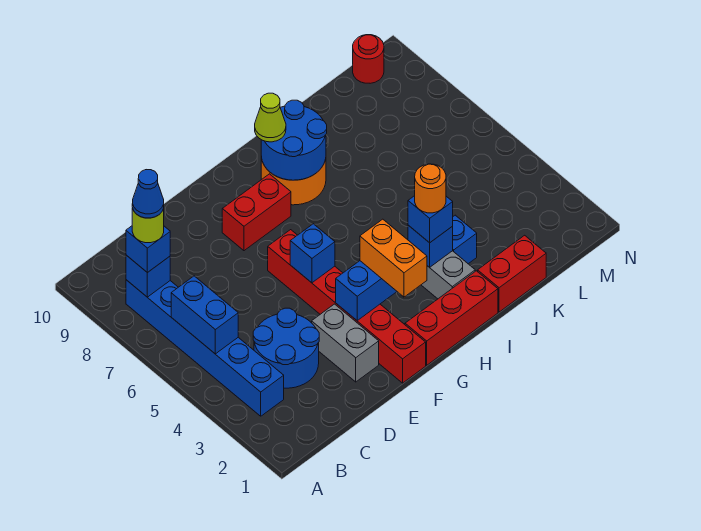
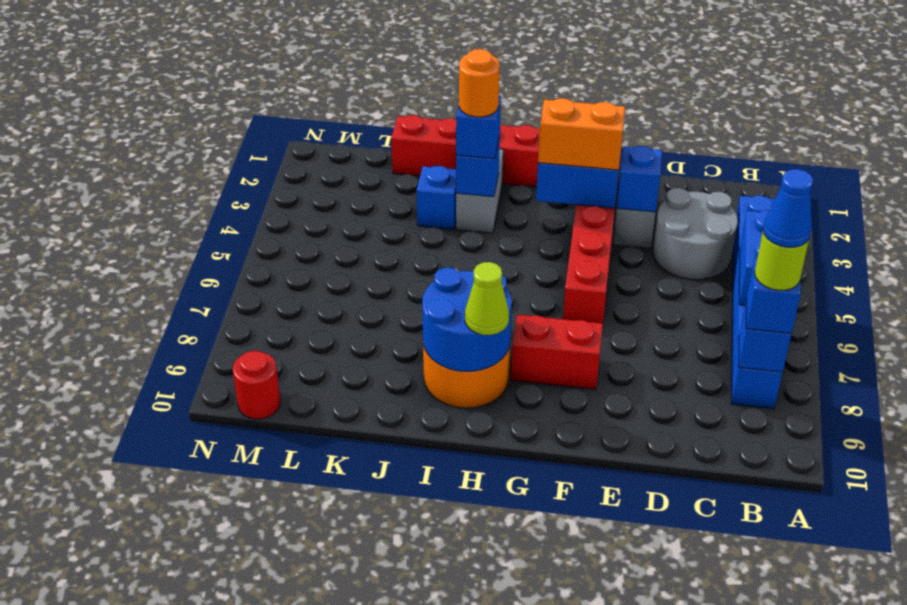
blue 2x2 round brick [253,308,319,388] -> grey 2x2 round brick [653,188,738,280]
blue 1x1 brick [290,224,335,283] -> blue 1x1 brick moved to [617,146,662,212]
orange 1x2 brick [360,219,427,297] -> orange 1x2 brick turned to [538,98,625,170]

